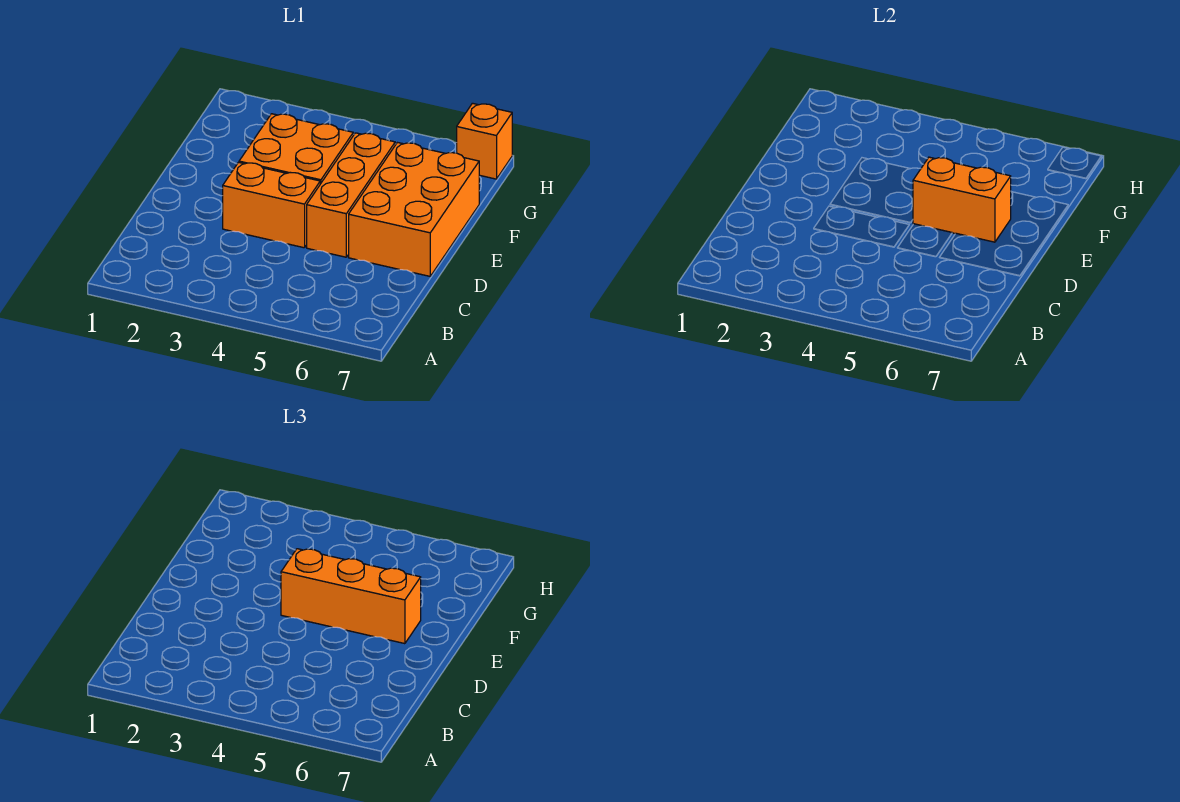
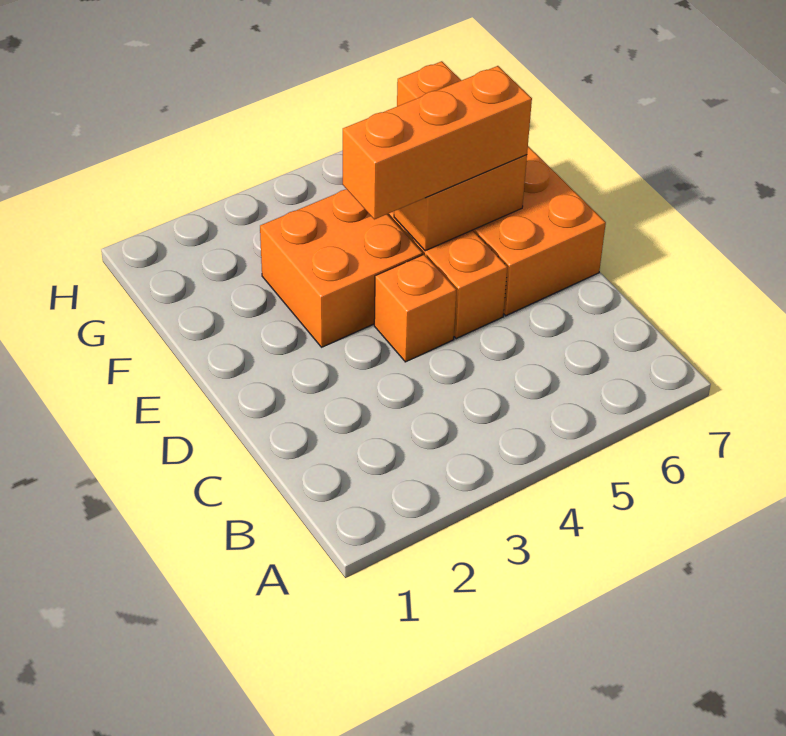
orange 1x2 brick [223,162,320,248] -> orange 1x1 brick [374,255,456,362]

